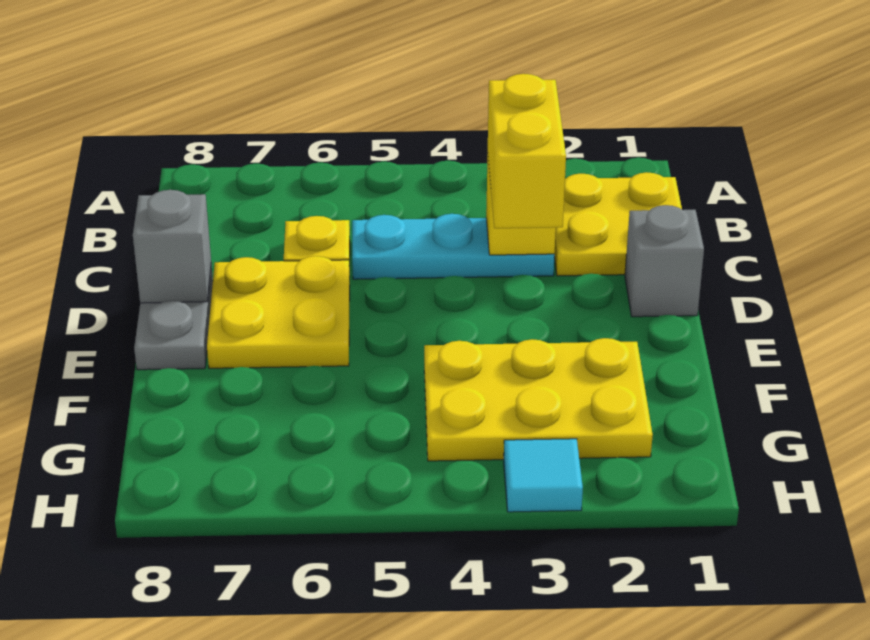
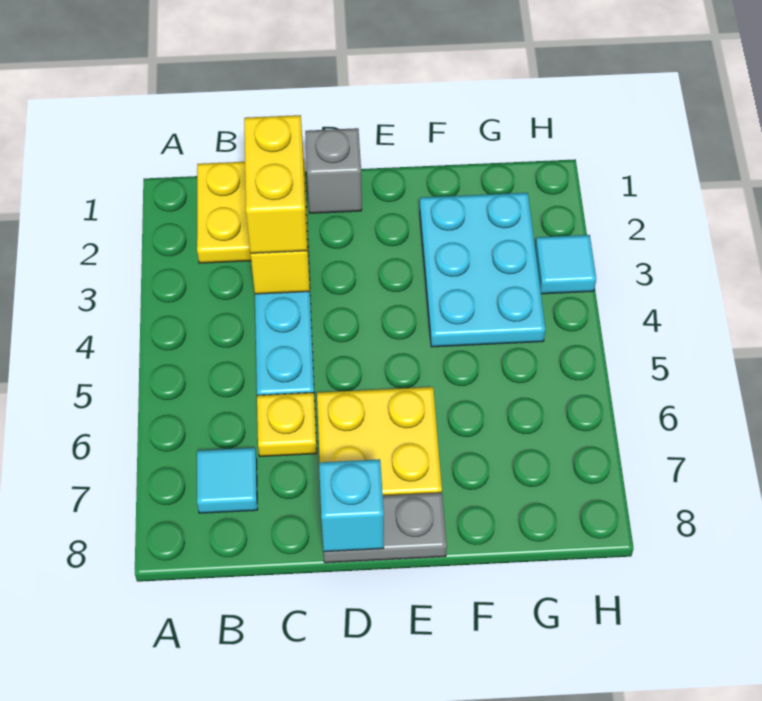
none -> cyan 1x1 tile [197,448,258,513]
yellow 1x2 brick [488,74,566,228] -> yellow 1x2 brick turned to [244,115,307,253]
grey 1x1 brick [133,190,211,303] -> cyan 1x1 brick [319,459,384,552]
yellow 2x3 plate [424,338,653,461] -> cyan 2x3 plate [420,193,545,347]

